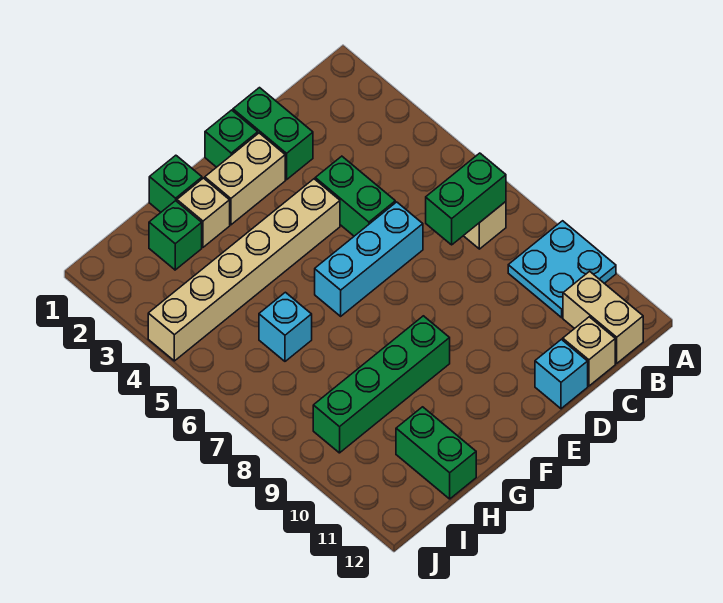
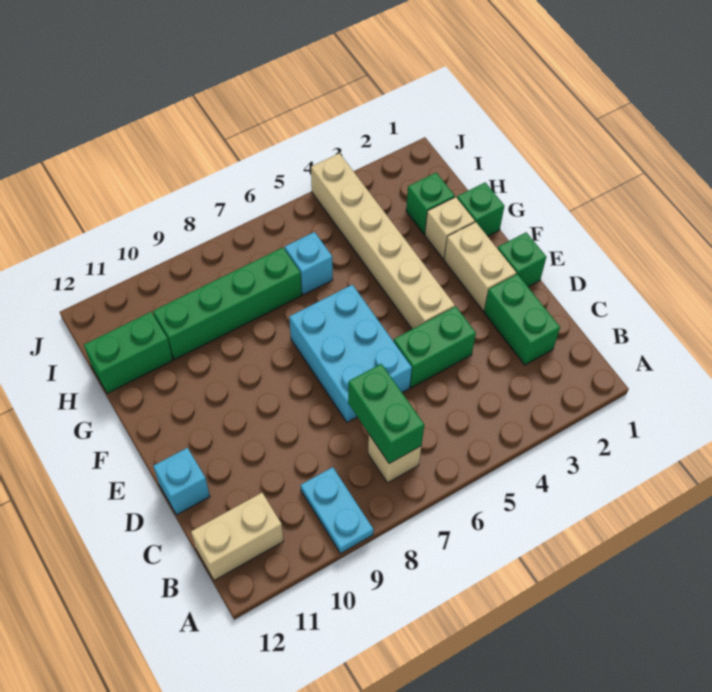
cyan 2x2 plate [508,221,616,318] -> cyan 1x2 plate [301,467,374,553]
tan 1x1 brick [563,317,615,386] -> none
green 1x2 brick [233,88,313,180] -> green 1x2 brick turned to [484,274,560,365]
cyan 1x3 brick [315,202,423,316] -> cyan 2x3 brick [289,285,412,422]
green 1x4 brick [313,316,450,453] -> green 1x4 brick turned to [153,248,302,359]

